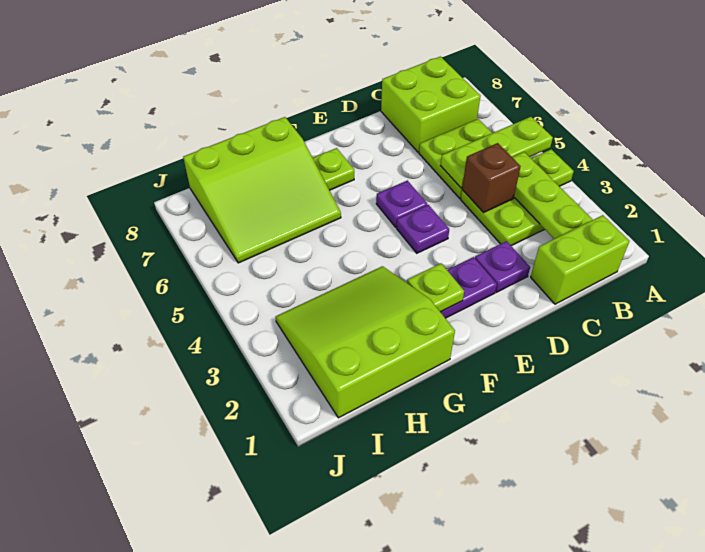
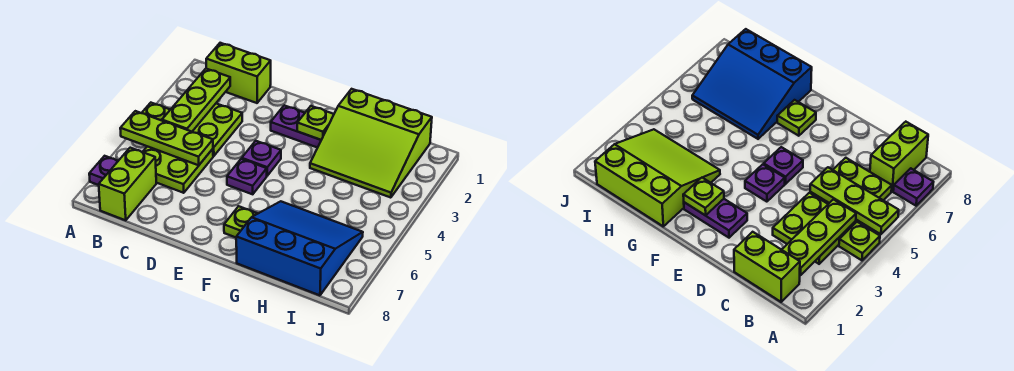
lime 2x2 brick [381,56,480,152] -> lime 1x2 brick [99,148,156,220]
brown 1x1 brick [462,143,521,213] -> none
purple 1x1 plate [475,241,530,292] -> purple 1x1 plate moved to [89,156,118,185]
lime 3x3 slope [183,117,341,263] -> blue 3x3 slope [236,201,363,295]

